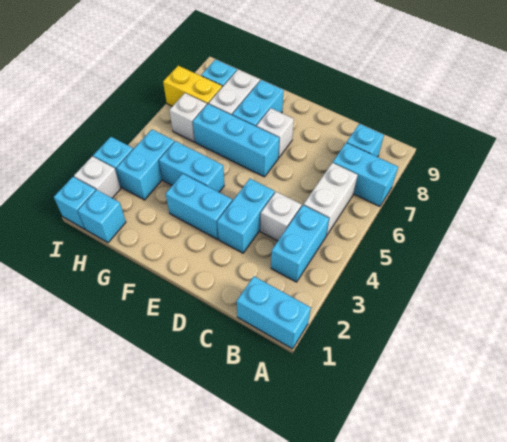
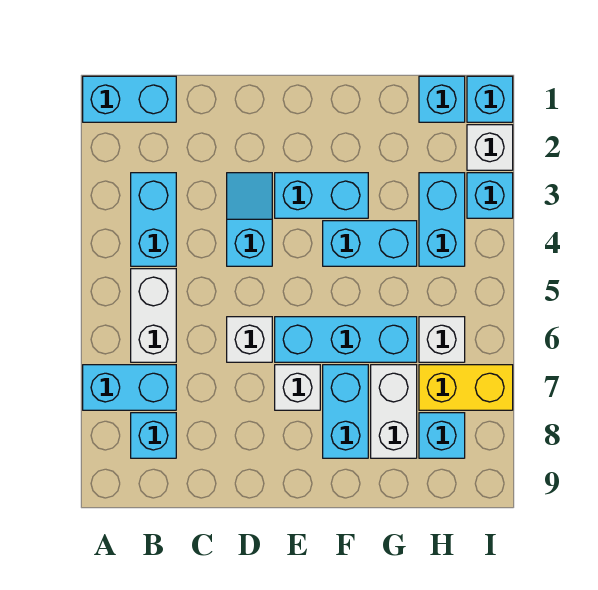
white 1x1 brick [260,192,302,241] -> white 1x1 brick moved to [227,317,272,362]
cyan 1x2 brick [217,179,275,253] -> cyan 1x2 slope [227,173,272,266]

